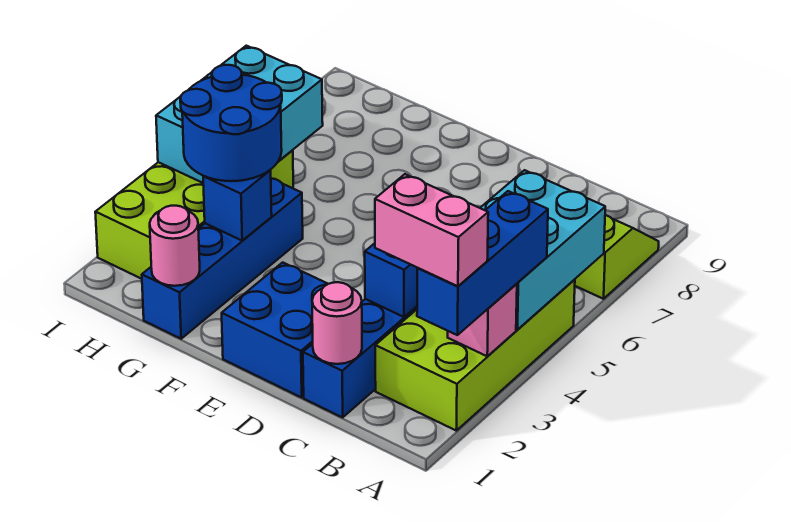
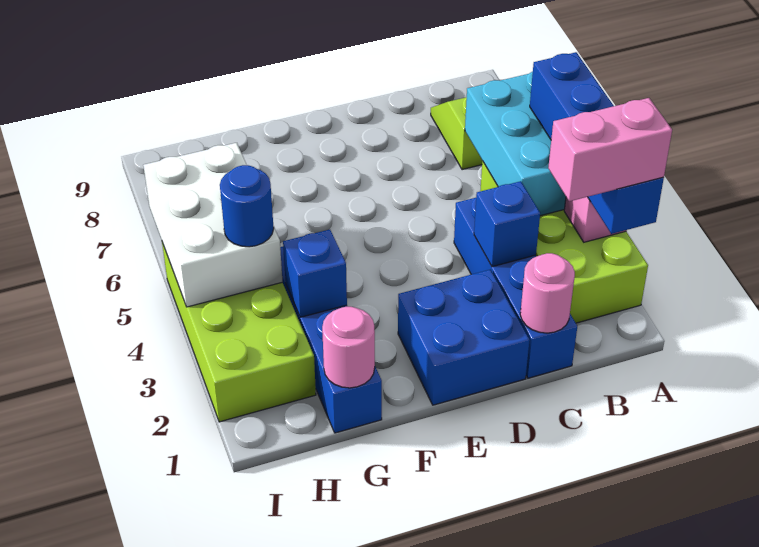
blue 1x3 brick [417,191,548,335] -> blue 1x4 brick [530,52,664,234]
blue 2x2 round brick [180,65,282,181] -> blue 1x1 round brick [220,165,274,247]
cyan 2x3 brick [156,46,323,183] -> white 2x3 brick [143,143,283,307]

